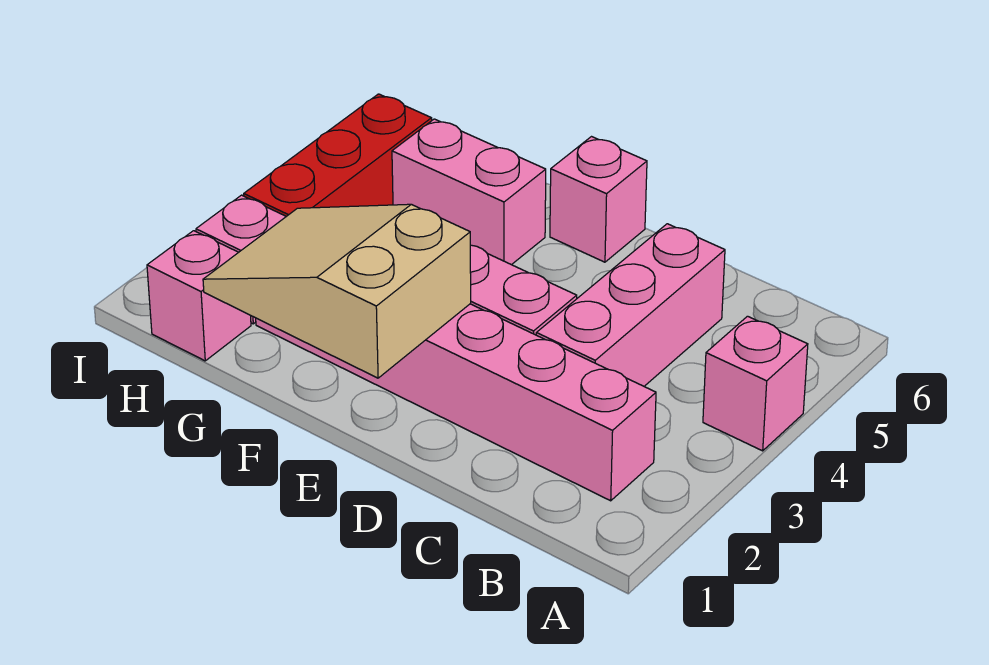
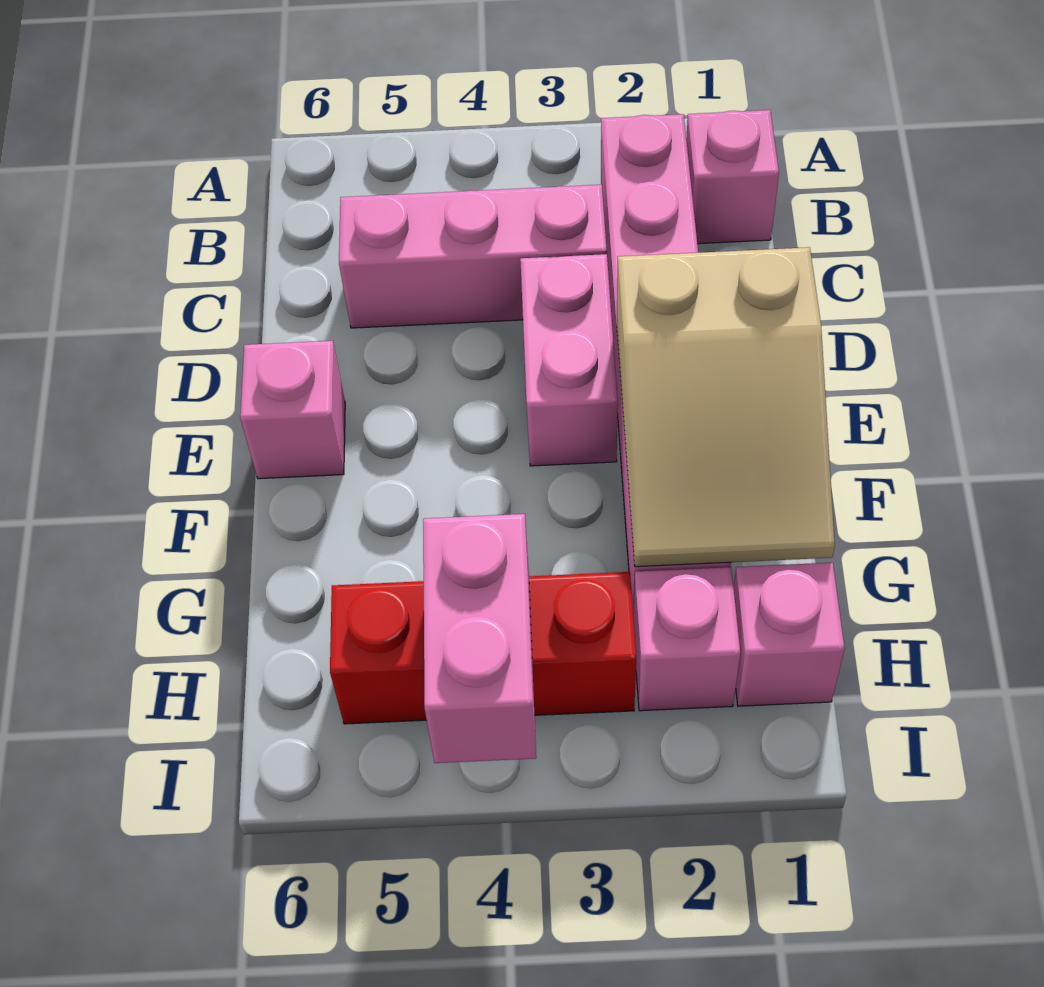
pink 1x1 brick [703,316,808,451] -> pink 1x1 brick moved to [686,110,779,244]
pink 1x2 brick [392,119,546,265] -> pink 1x2 brick moved to [423,514,536,763]

